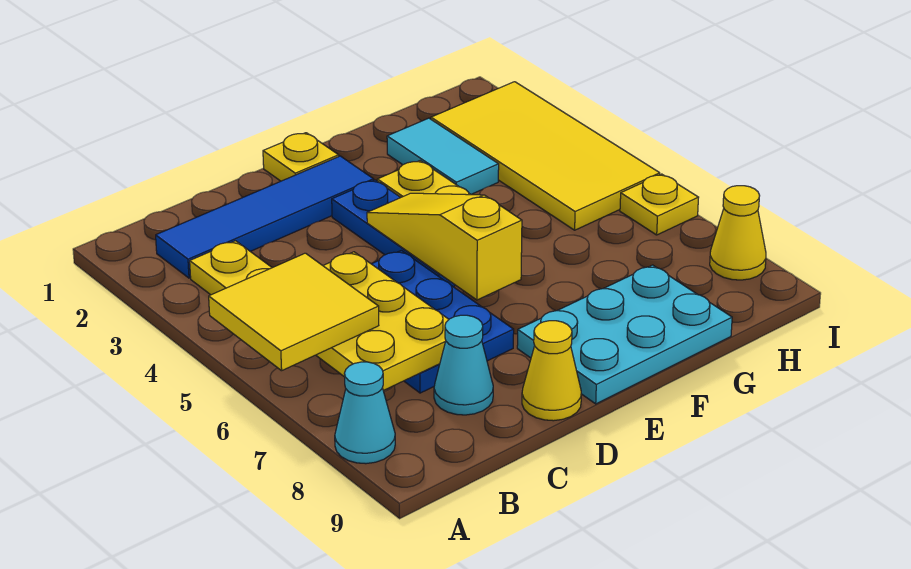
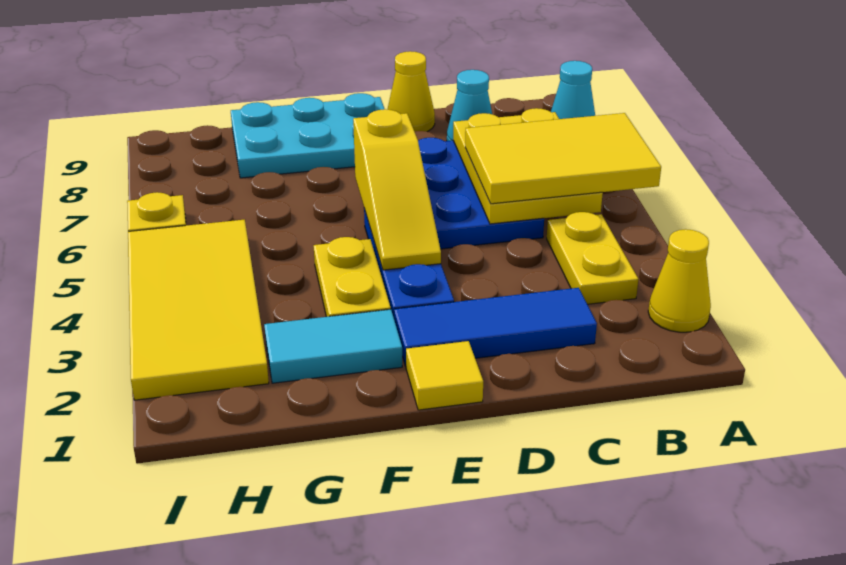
yellow 2x2 tile [209,253,379,371] -> yellow 2x3 tile [465,113,661,204]
blue 1x4 tile [156,156,374,278] -> blue 1x3 tile [394,288,597,366]
yellow 1x1 plate [263,133,339,181] -> yellow 1x1 tile [406,341,483,410]
cyan 1x2 tile [387,118,499,194] -> cyan 1x2 tile turned to [264,309,402,383]
yellow 1x1 cone [710,186,766,280] -> yellow 1x1 cone moved to [648,229,711,332]

